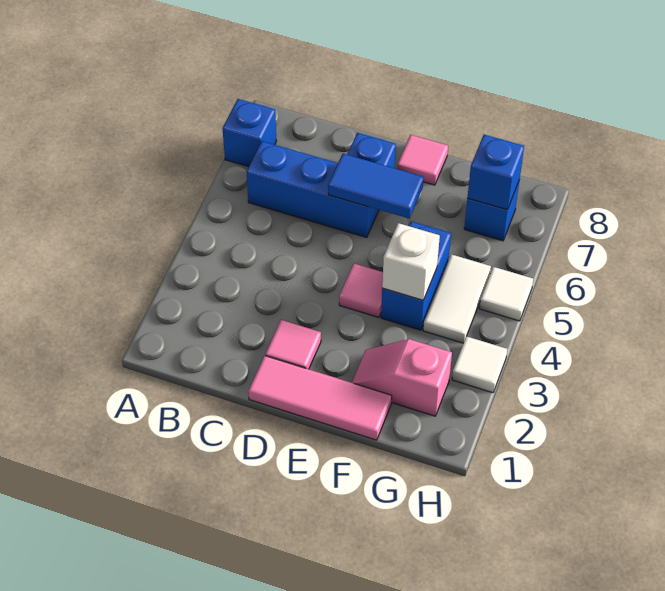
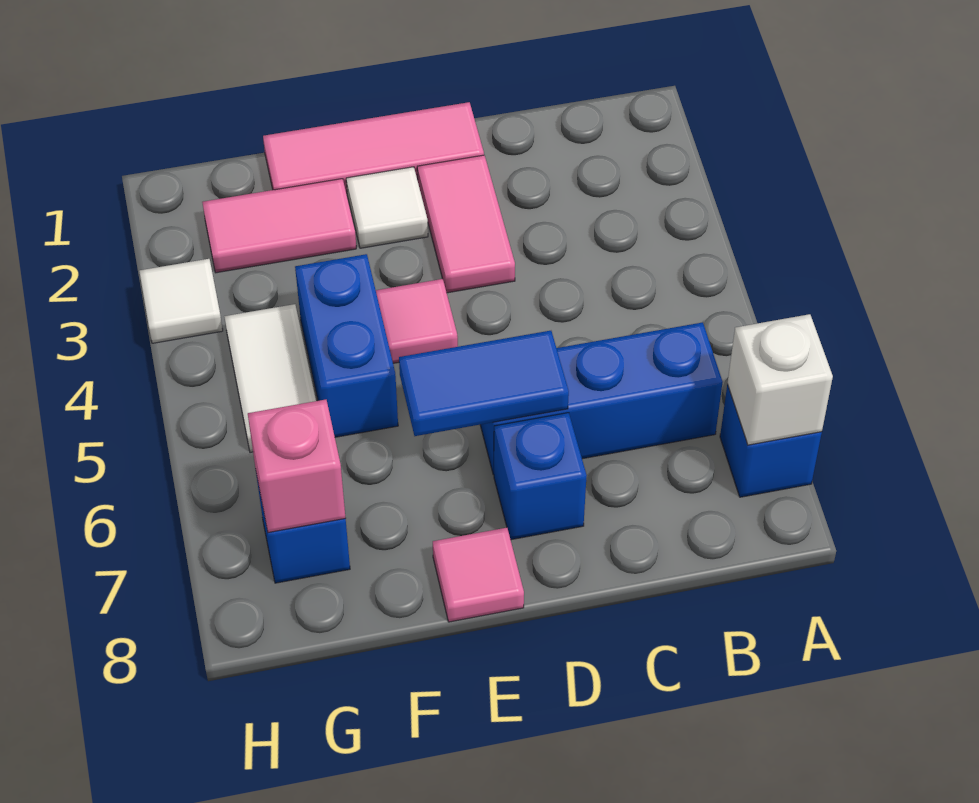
pink 1x1 tile [265,320,321,369] -> pink 1x2 tile [417,155,515,293]
pink 1x2 slope [352,339,452,416] -> pink 1x2 tile [202,179,356,273]
white 1x1 brick [382,223,440,300] -> white 1x1 brick moved to [727,314,833,445]
blue 1x1 brick [467,135,524,210] -> pink 1x1 brick [248,400,345,533]
white 1x1 tile [479,267,533,321] -> white 1x1 tile moved to [346,167,428,248]

